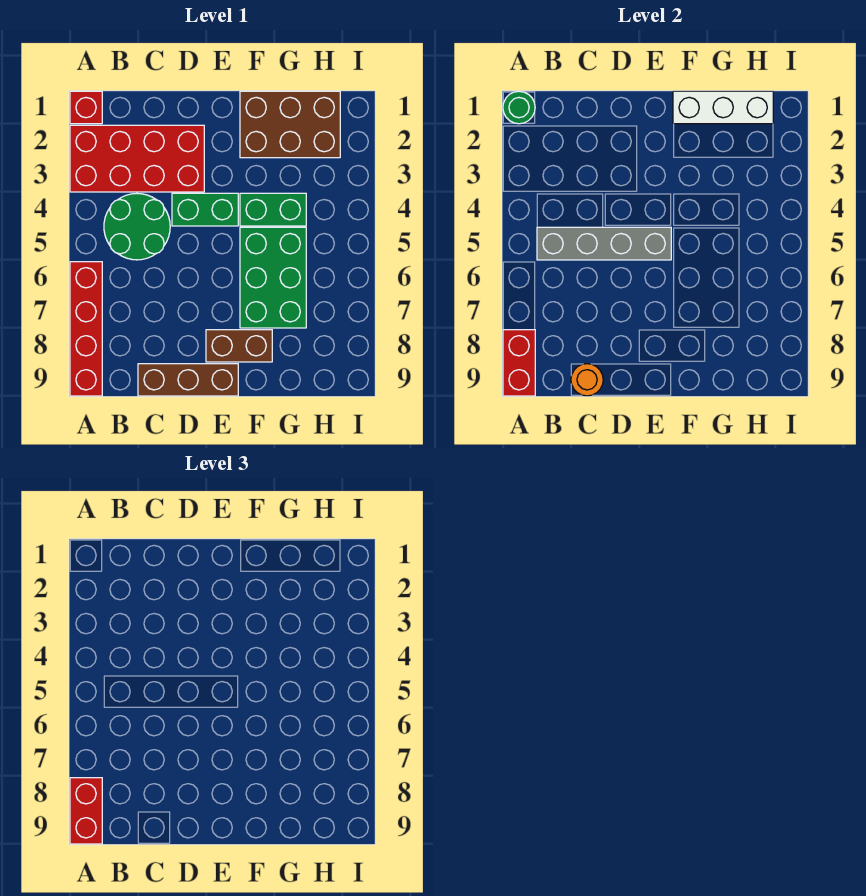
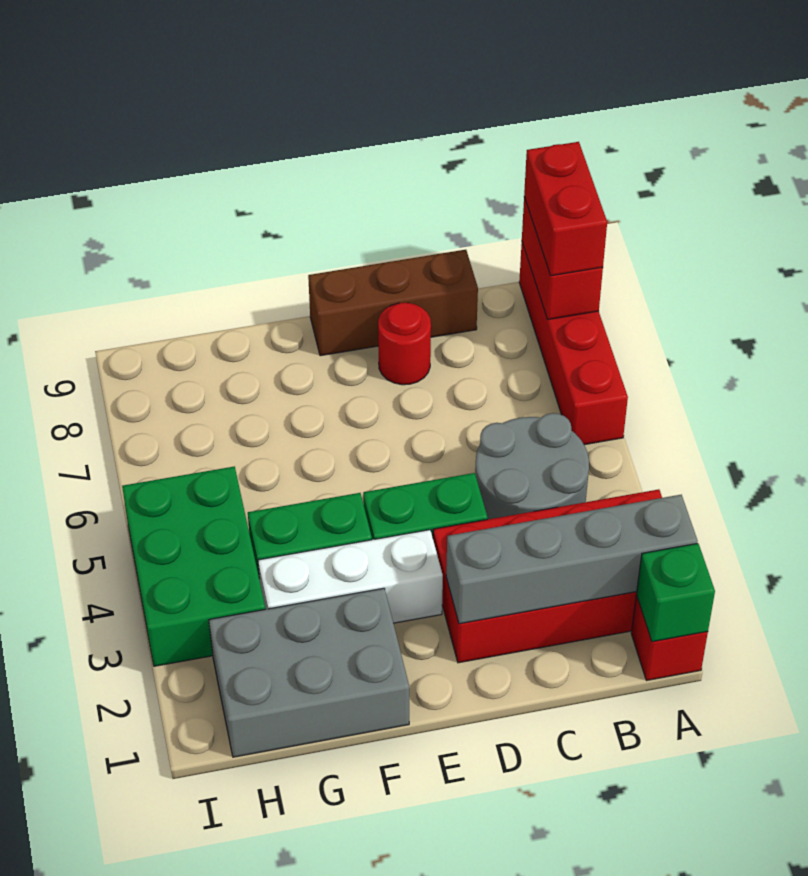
green 1x1 round brick [503,91,535,124] -> green 1x1 brick [637,543,715,642]
green 2x2 round brick [104,194,170,260] -> grey 2x2 round brick [475,413,589,519]
grey 1x4 brick [537,227,671,260] -> grey 1x4 brick moved to [446,495,698,624]
orange 1x1 round brick [571,364,603,396] -> none
none -> red 1x1 round brick [378,302,431,385]
brown 1x2 brick [206,330,272,362] -> none
brown 2x3 brick [240,91,340,158] -> grey 2x3 brick [209,588,409,757]
white 1x3 brick [673,91,773,124] -> white 1x3 brick moved to [258,530,443,623]
green 2x3 brick [240,227,306,328] -> green 2x3 brick moved to [122,466,265,666]

